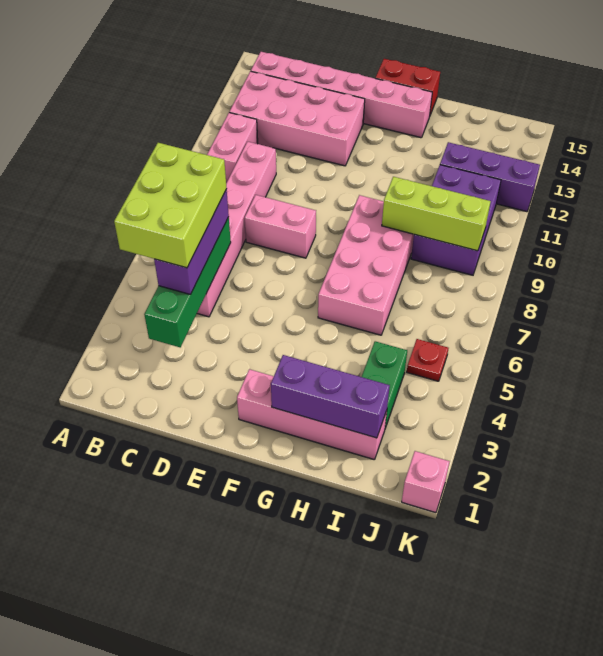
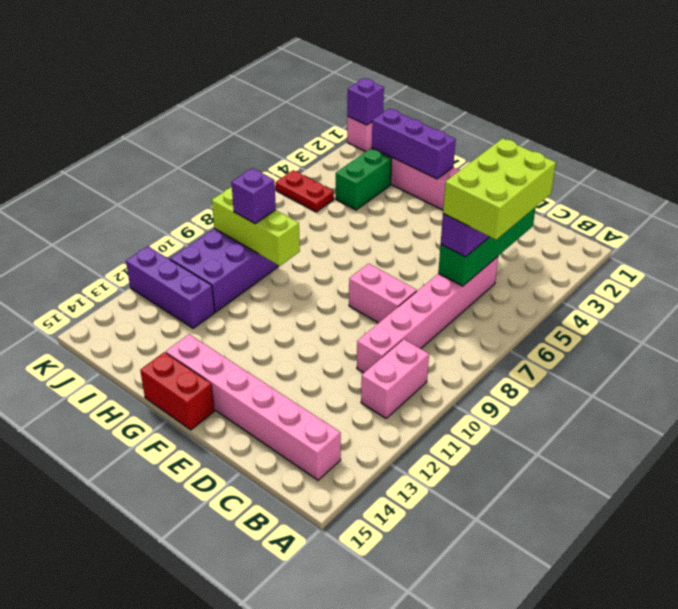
pink 2x4 brick [229,71,365,166] -> none
pink 2x4 brick [318,195,414,335] -> none
none -> purple 1x1 brick [231,168,276,224]
red 1x1 plate [407,339,448,381] -> red 1x2 plate [275,170,334,212]
none -> purple 1x1 brick [347,78,384,125]

